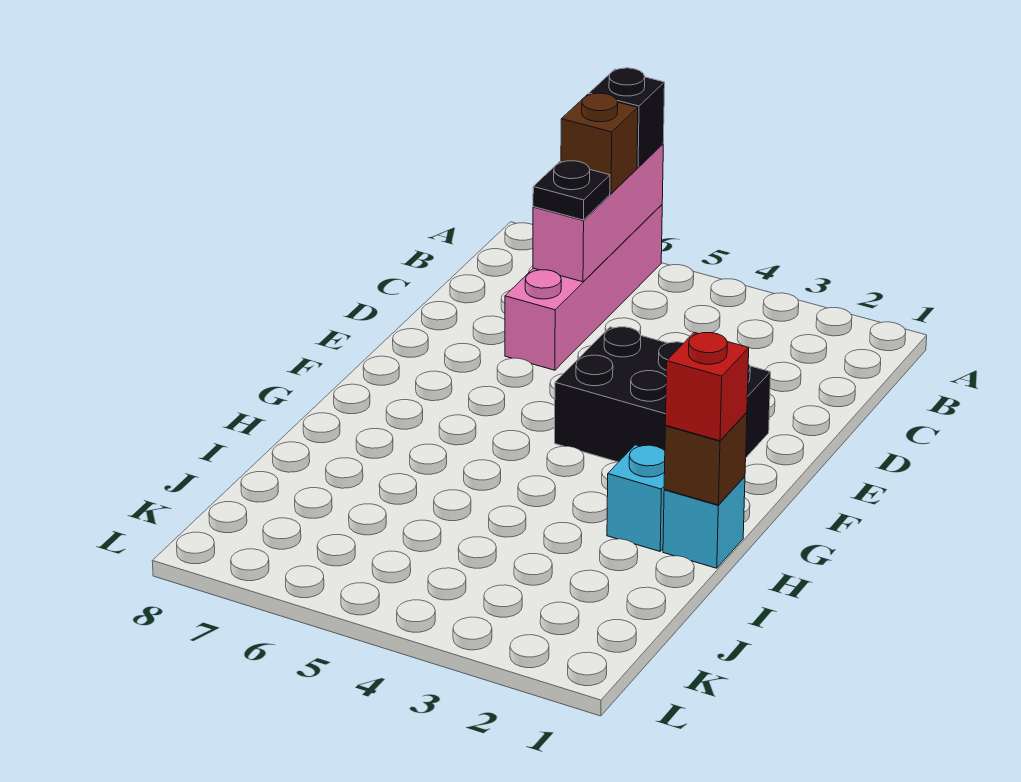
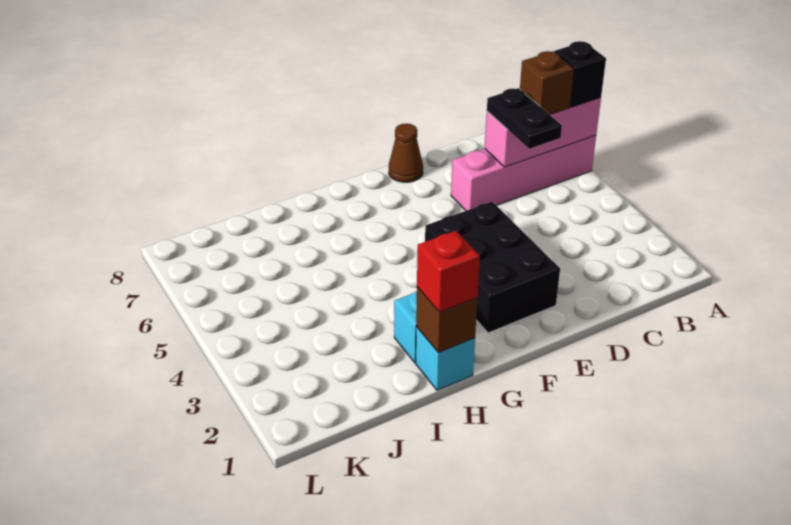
black 1x1 plate [533,161,610,220] -> black 1x2 plate [487,88,562,149]
none -> brown 1x1 cone [389,124,423,182]

